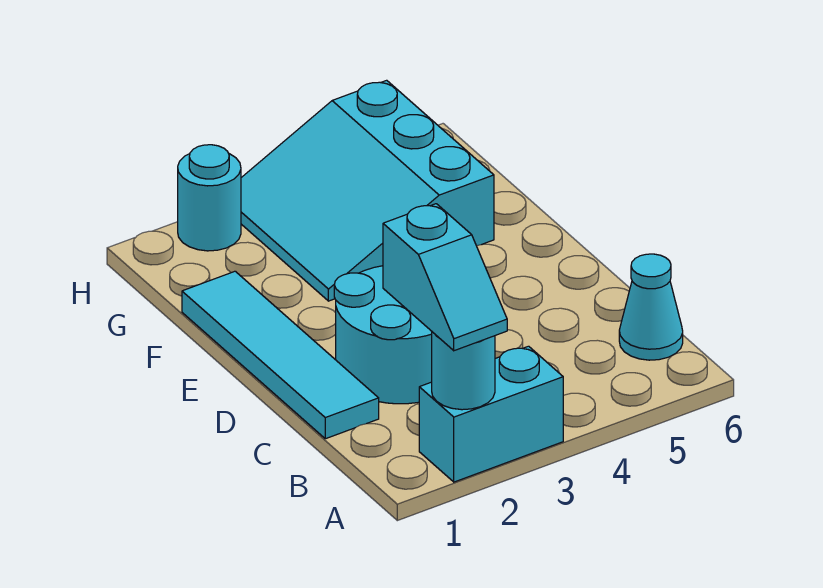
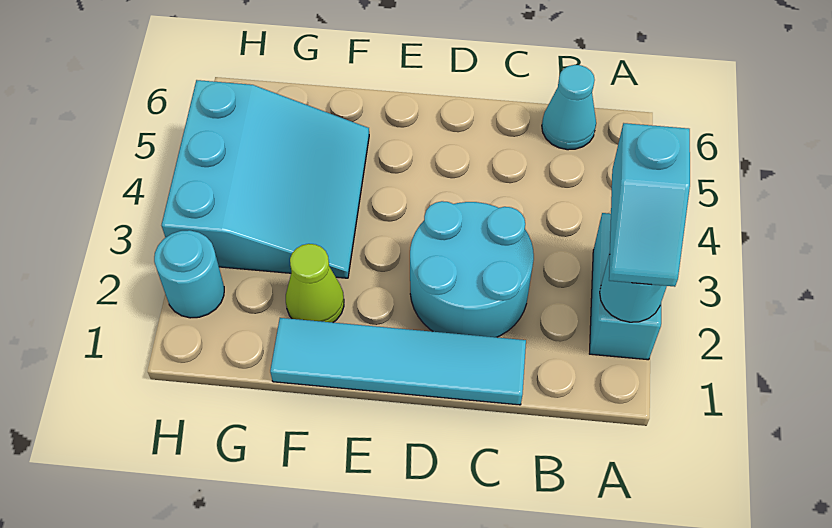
cyan 1x2 slope [383,204,507,351] -> cyan 1x2 slope turned to [609,123,690,287]
none -> lime 1x1 cone [286,244,344,323]
cyan 3x3 slope [241,80,494,301] -> cyan 3x3 slope turned to [162,80,369,278]

